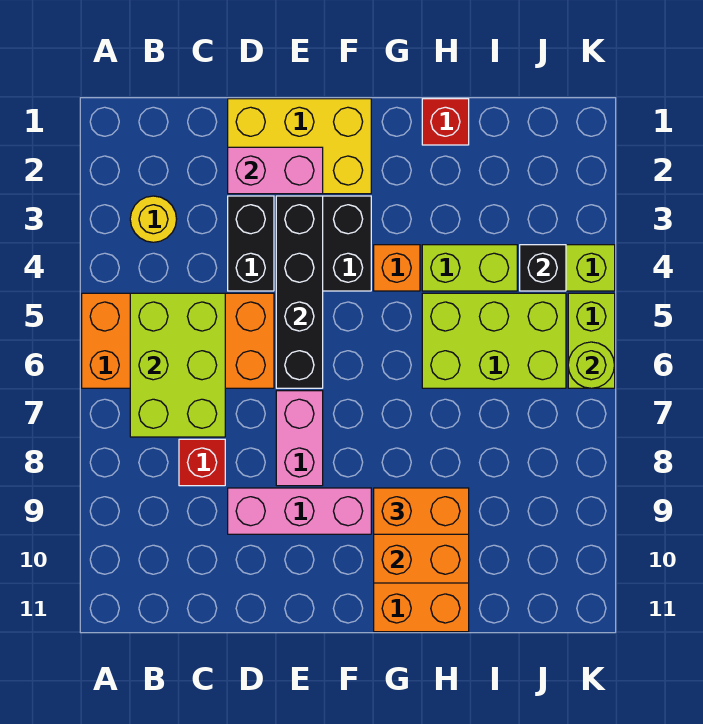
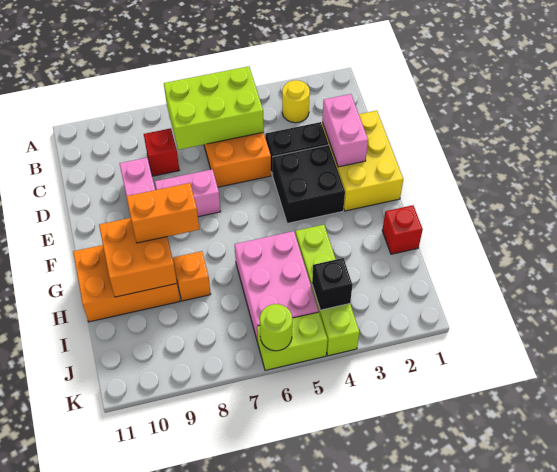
black 1x4 brick [276,196,323,388] -> none
orange 1x1 brick [374,245,420,291] -> orange 1x1 brick moved to [173,251,211,301]
orange 1x2 brick [374,488,469,534] -> orange 1x2 brick turned to [126,183,199,243]
lime 2x3 brick [422,293,566,388] -> pink 2x3 brick [235,231,319,342]

